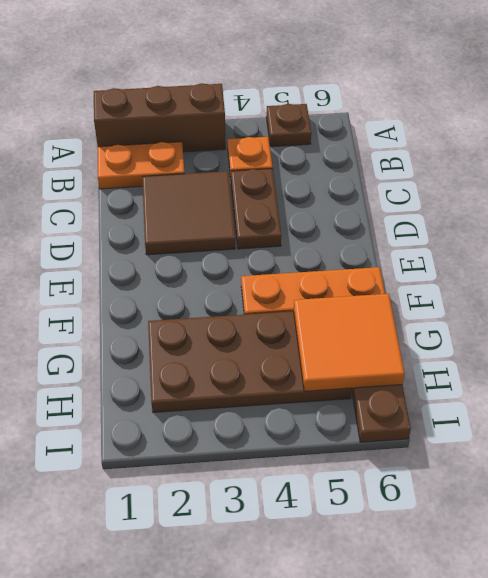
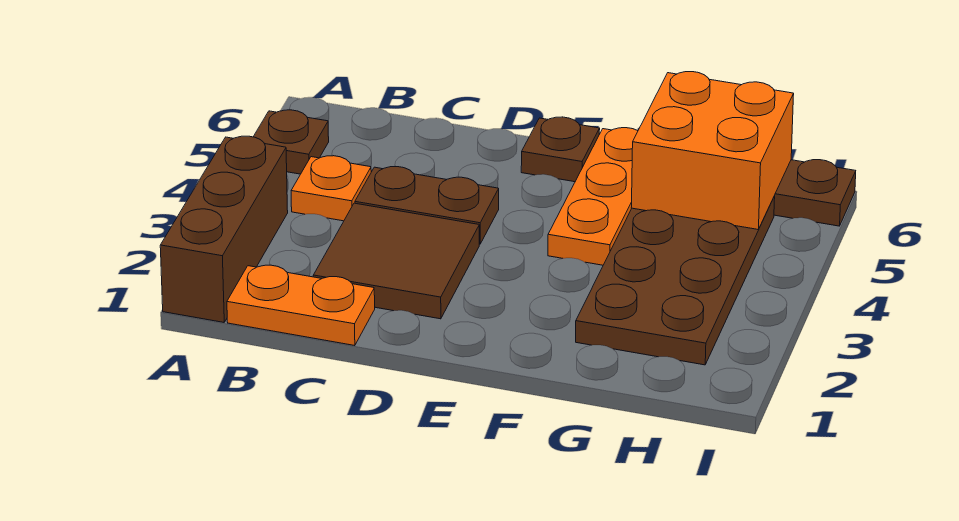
orange 1x2 plate [97,142,184,189] -> orange 1x2 plate turned to [227,265,375,346]
none -> brown 1x1 plate [521,117,600,182]
orange 2x2 tile [294,294,405,391] -> orange 2x2 brick [631,72,794,230]

